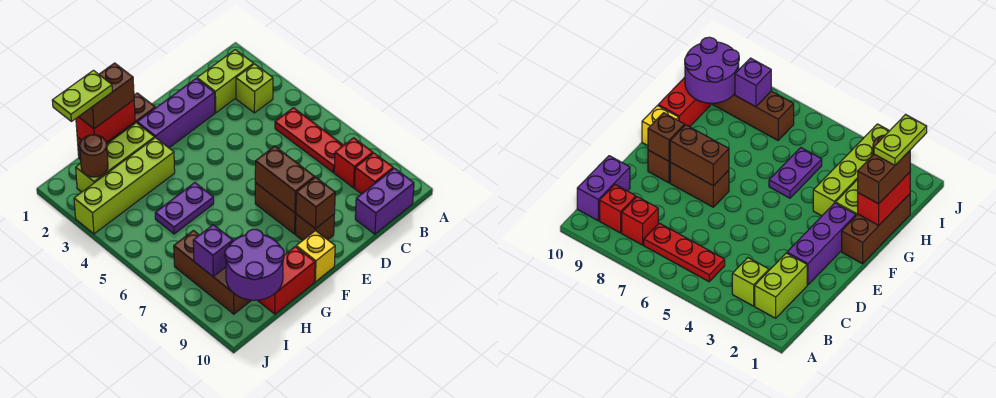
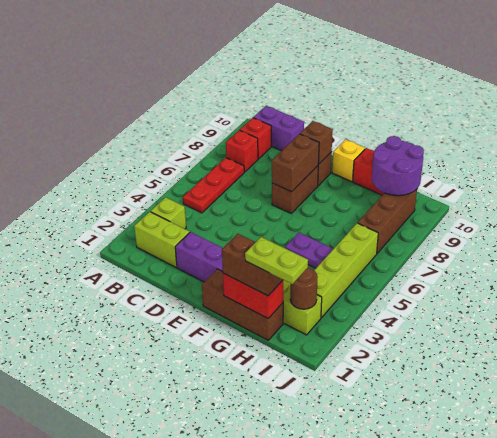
lime 1x4 brick [74,138,175,234] -> lime 1x4 brick turned to [314,223,378,318]
purple 1x1 brick [193,225,233,276] -> none

